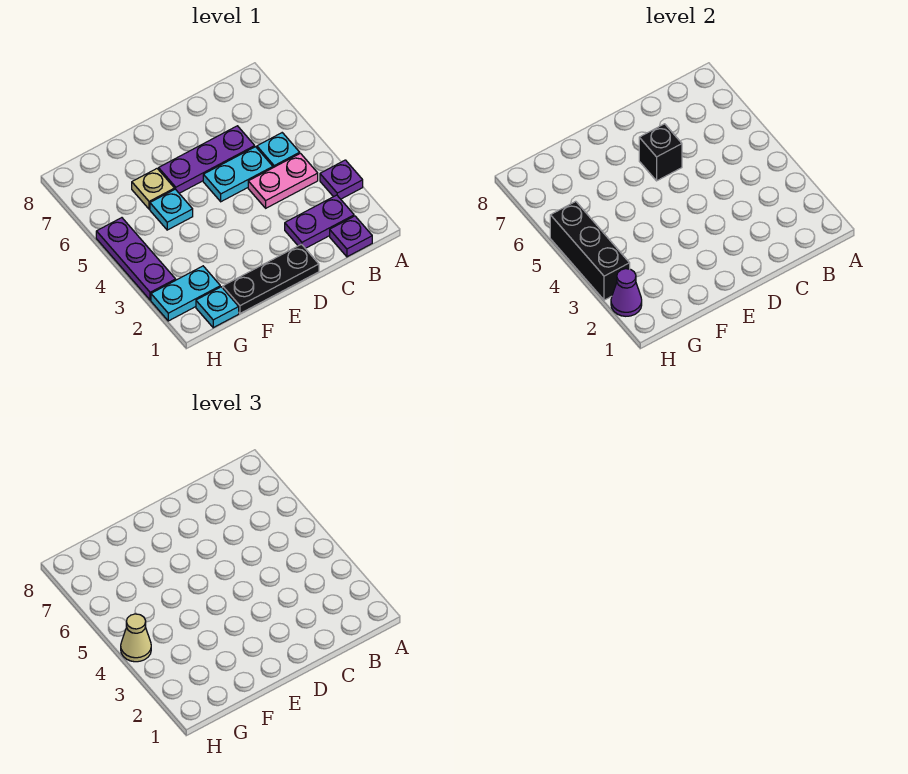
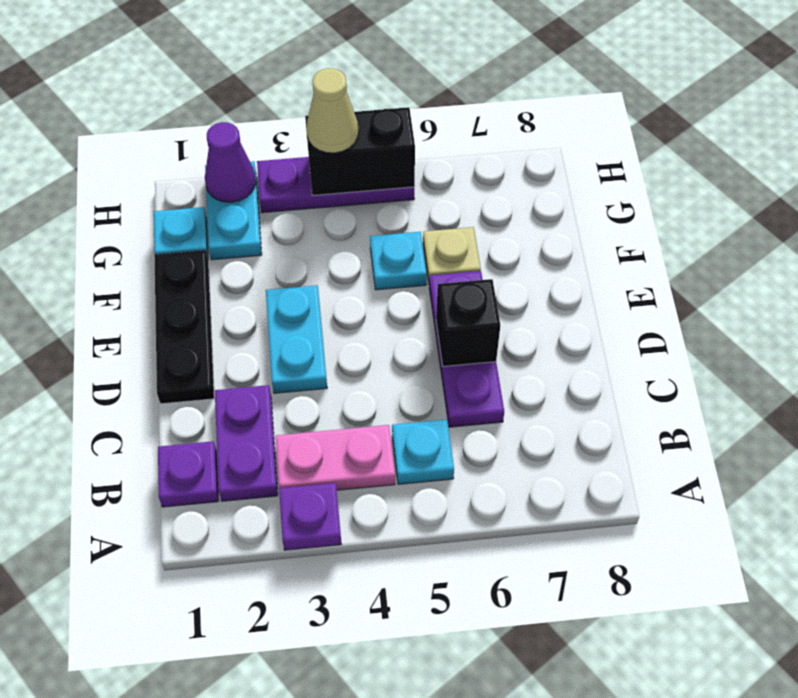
pink 1x2 plate [248,153,318,208] -> pink 1x2 plate turned to [276,425,395,490]
cyan 1x2 plate [203,147,273,202] -> cyan 1x2 plate moved to [266,285,327,393]
black 1x3 brick [550,201,630,300] -> black 1x2 brick [305,107,415,195]

